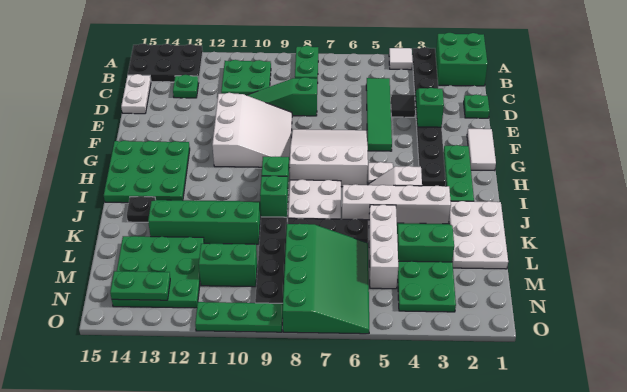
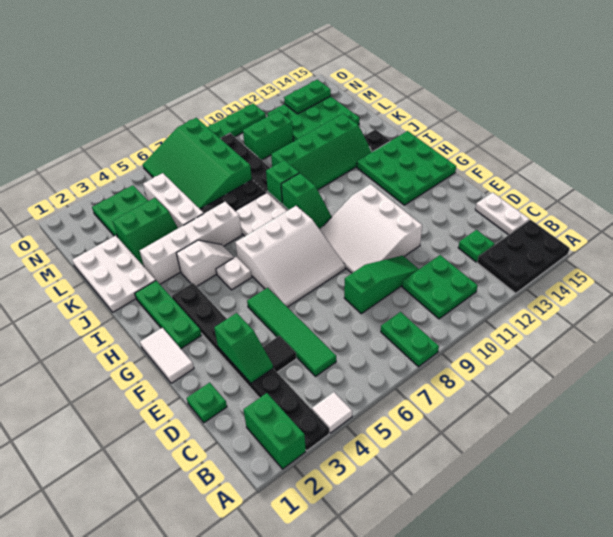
green 2x2 brick [436,33,488,86] -> green 1x2 brick [243,393,306,469]

